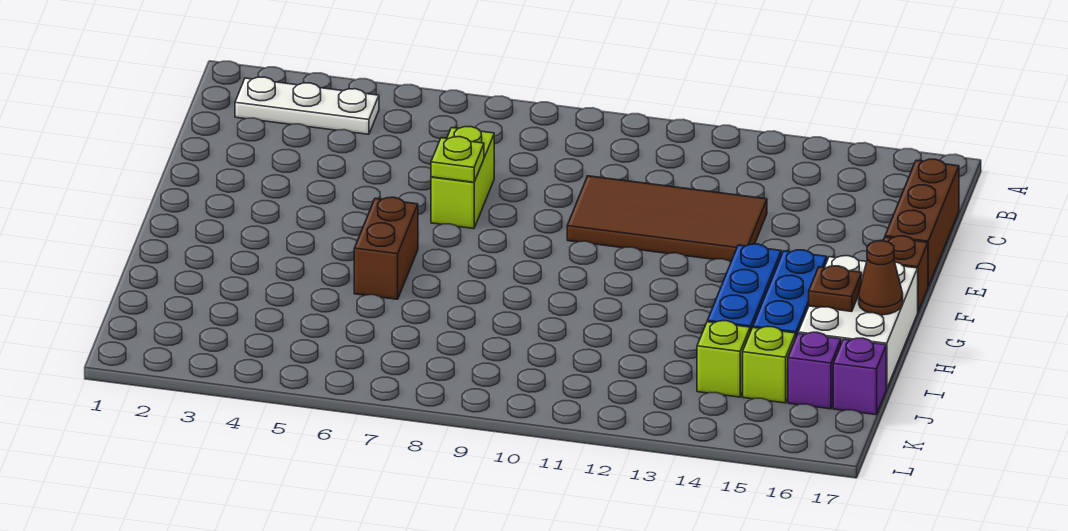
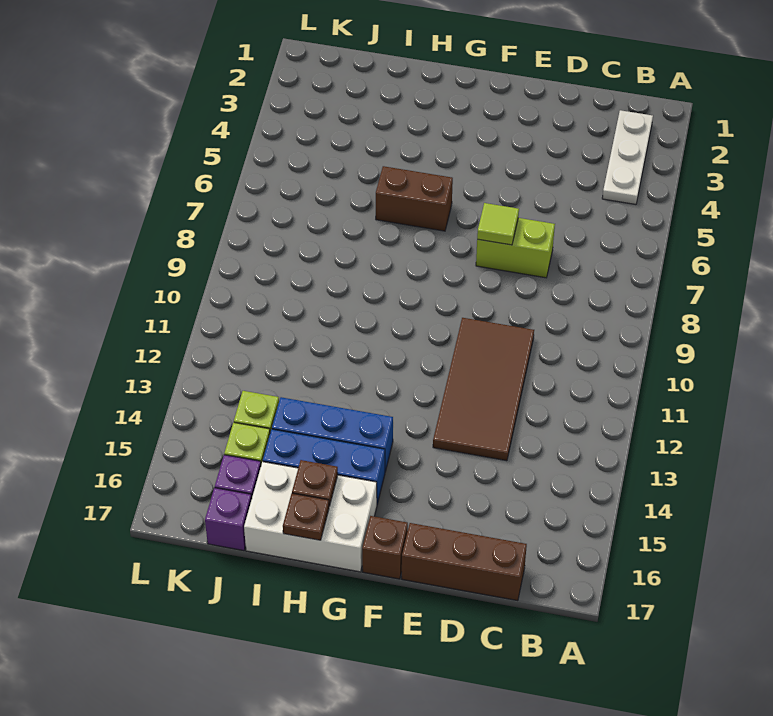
lime 1x1 plate [431,137,484,182] -> lime 1x1 tile [477,203,519,245]
brown 1x1 cone [859,241,903,315] -> brown 1x1 plate [283,493,329,540]

